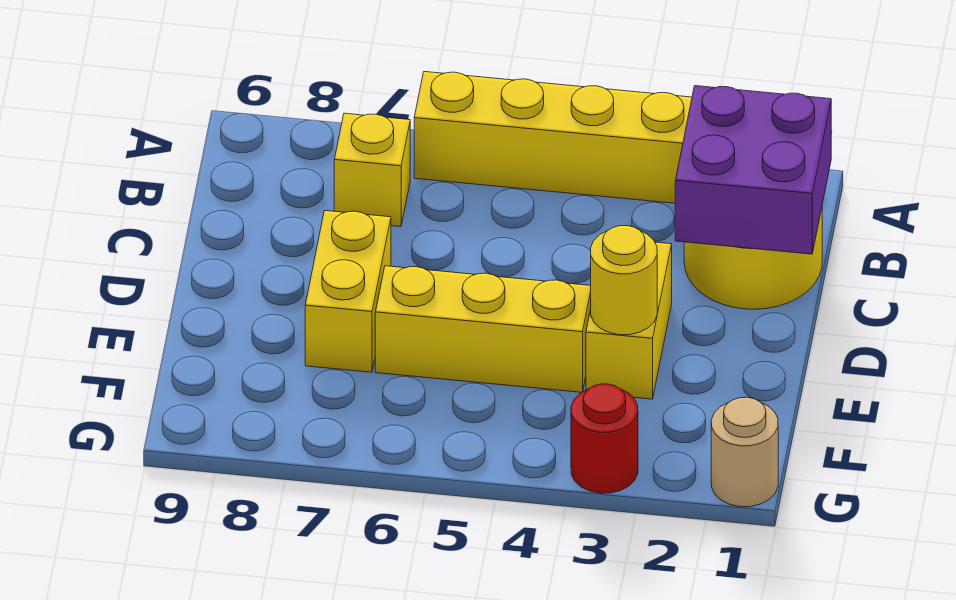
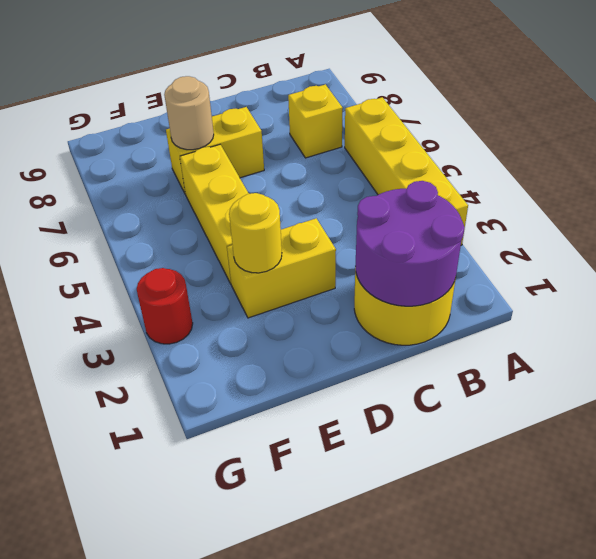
purple 2x2 brick [675,86,831,254] -> purple 2x2 round brick [355,181,465,306]
tan 1x1 round brick [711,397,778,507] -> tan 1x1 round brick moved to [164,76,214,150]

